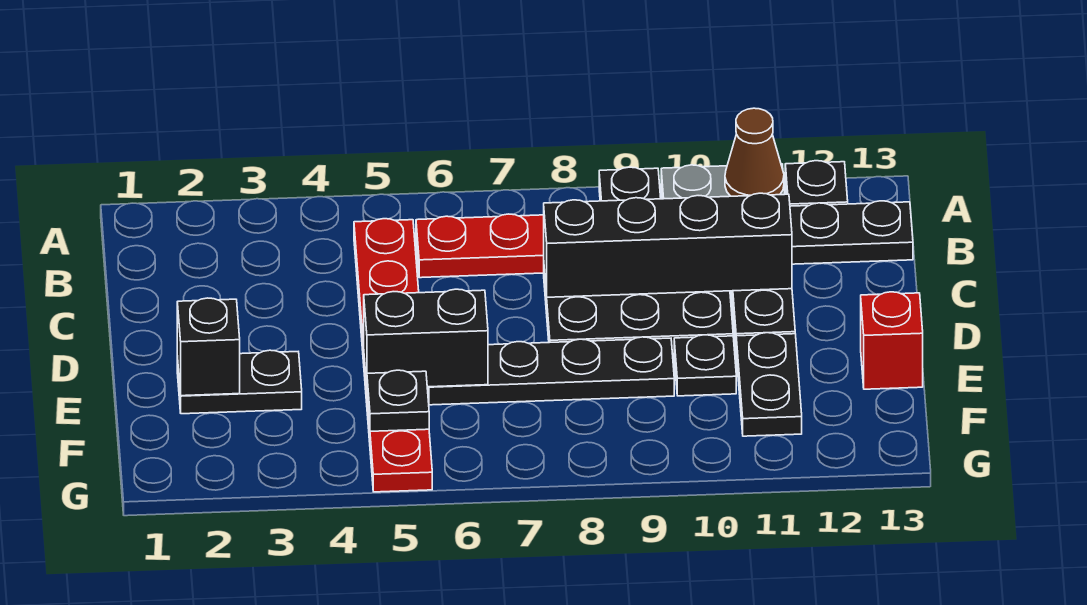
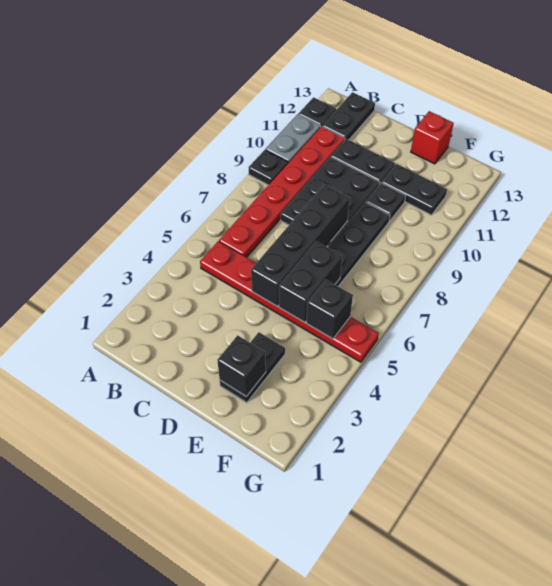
brown 1x1 cone [725,108,784,196] -> none
black 1x4 brick [544,193,792,297] -> black 1x4 brick moved to [251,184,350,306]
black 1x1 plate [367,370,429,431] -> black 1x1 brick [306,280,353,339]

